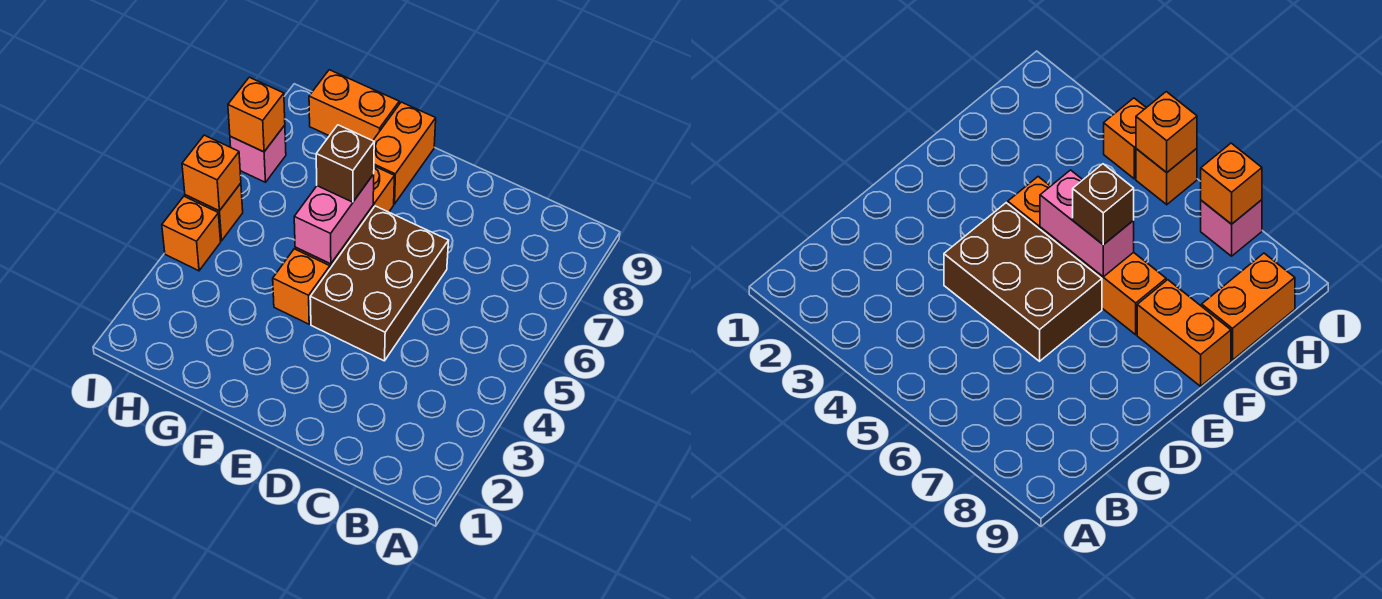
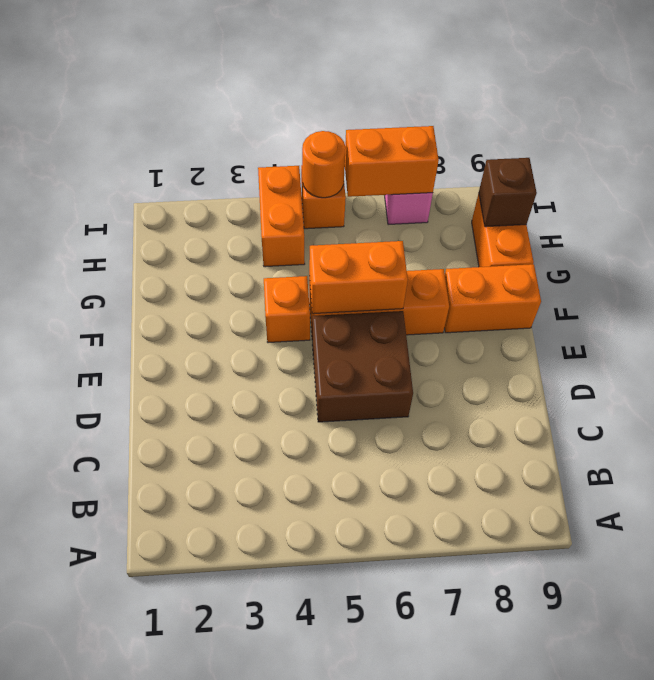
brown 2x3 brick [310,206,449,361] -> brown 2x2 brick [312,311,413,422]
pink 1x2 brick [294,174,374,264] -> orange 1x2 brick [309,241,408,314]
brown 1x1 brick [316,125,374,202] -> brown 1x1 brick moved to [479,158,537,227]
orange 1x1 brick [162,196,221,271] -> orange 1x2 brick [258,166,305,267]
orange 1x1 brick [182,135,241,211] -> orange 1x1 round brick [302,131,346,198]
orange 1x1 brick [228,77,285,152] -> orange 1x2 brick [345,126,439,197]

